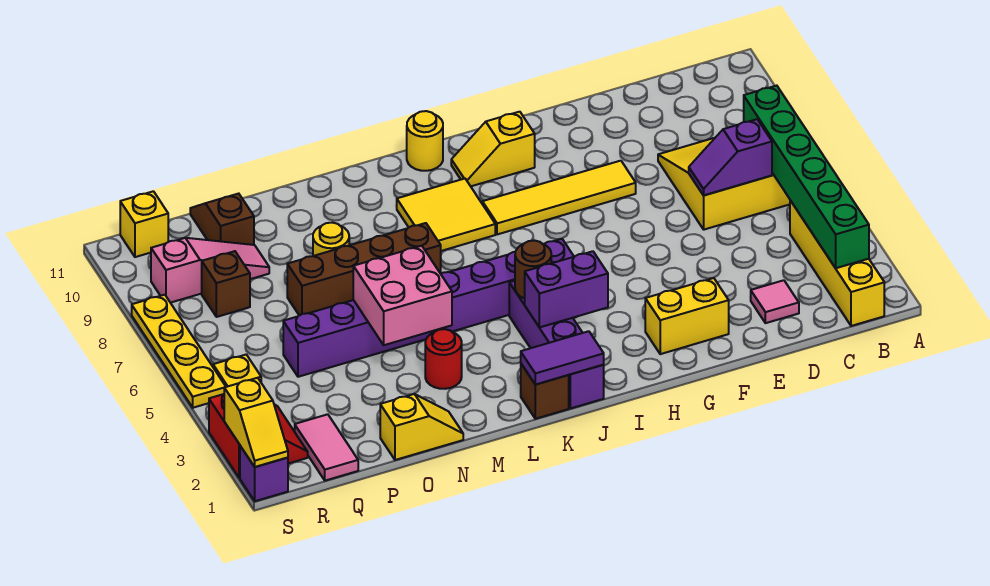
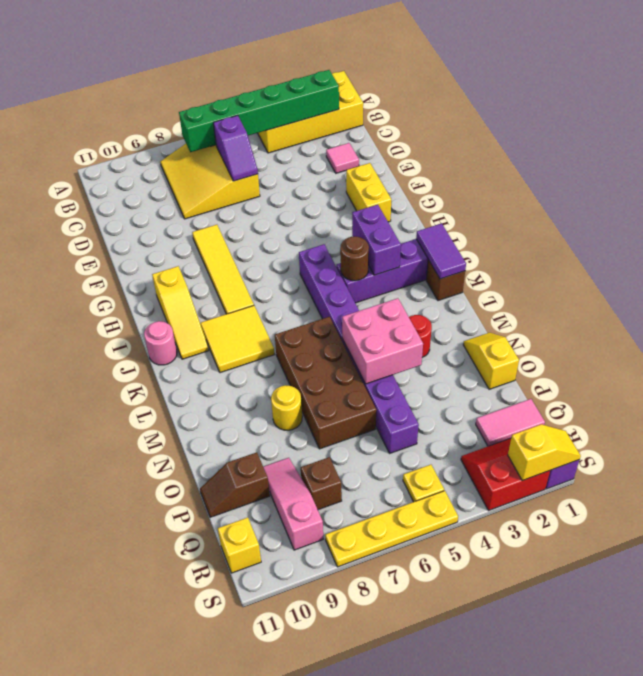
yellow 1x4 brick [790,200,884,326] -> yellow 2x4 brick [258,71,363,153]
yellow 1x2 slope [451,112,535,186] -> yellow 1x3 slope [152,266,209,359]
yellow 1x1 round brick [407,111,443,171] -> pink 1x1 round brick [144,321,177,365]
brown 1x4 brick [287,223,441,316] -> brown 2x4 brick [275,317,376,449]

